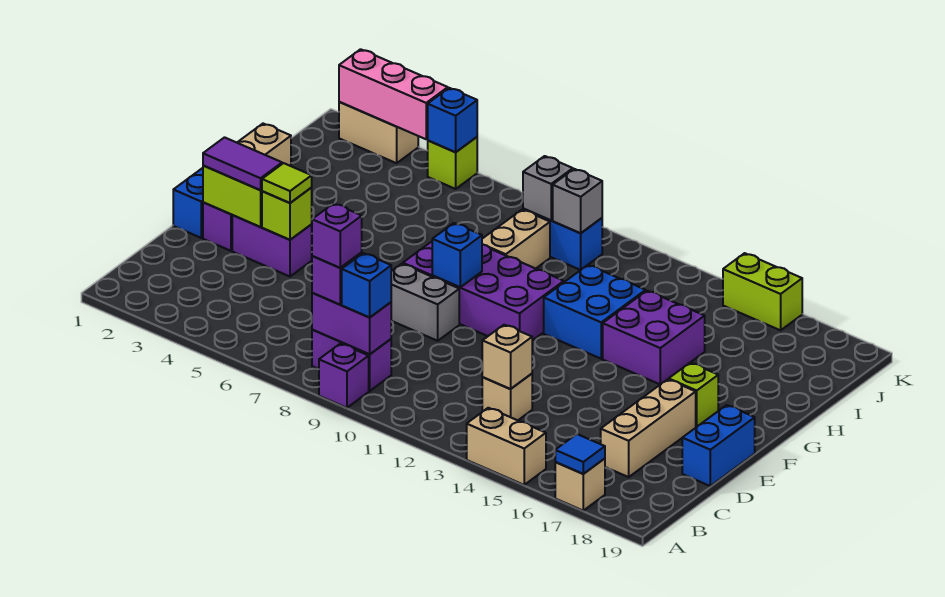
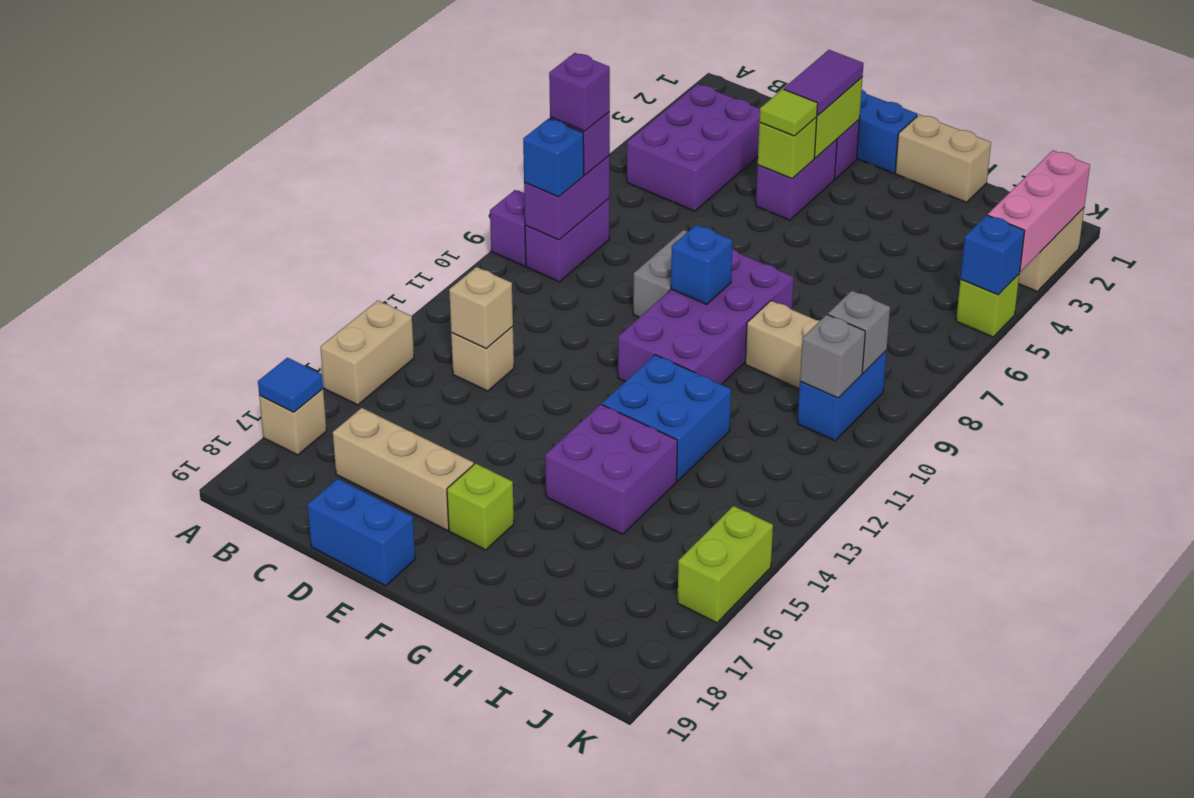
none -> purple 2x3 brick [627,84,760,211]

